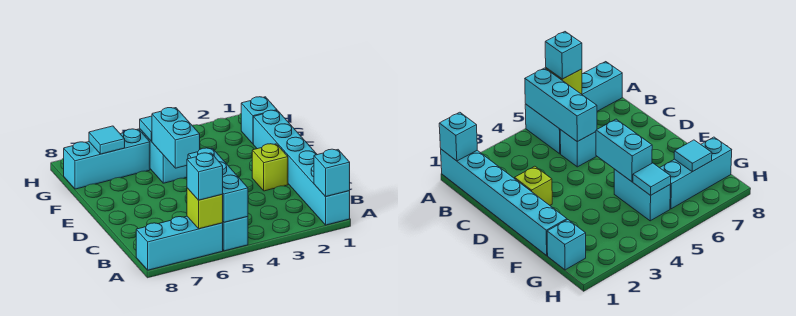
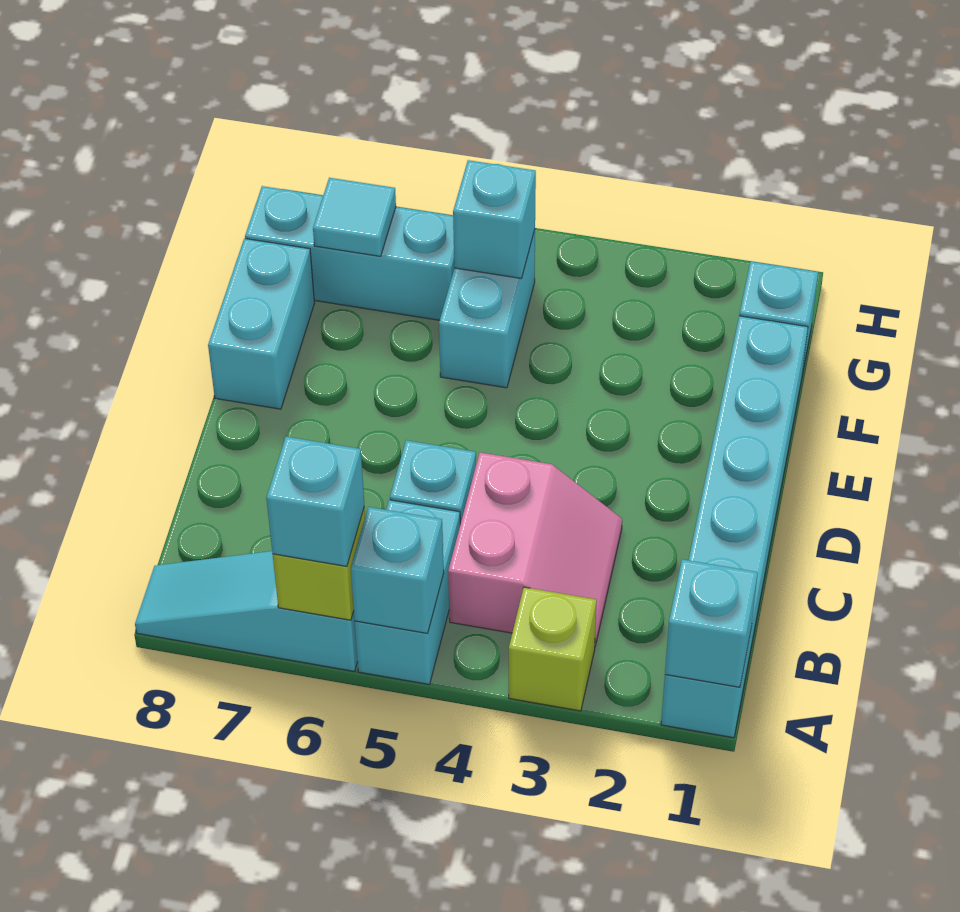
cyan 1x3 brick [188,148,248,222] -> cyan 1x1 brick [351,507,444,633]
cyan 1x3 brick [136,216,223,270] -> cyan 1x3 slope [135,551,358,671]
none -> pink 2x2 slope [448,452,622,646]
lime 1x1 brick [252,144,288,191] -> lime 1x1 brick moved to [509,587,597,711]
cyan 1x2 brick [152,108,200,168] -> cyan 1x2 brick moved to [208,238,314,409]
cyan 1x1 tile [140,116,152,141] -> cyan 1x1 brick [453,160,536,278]

